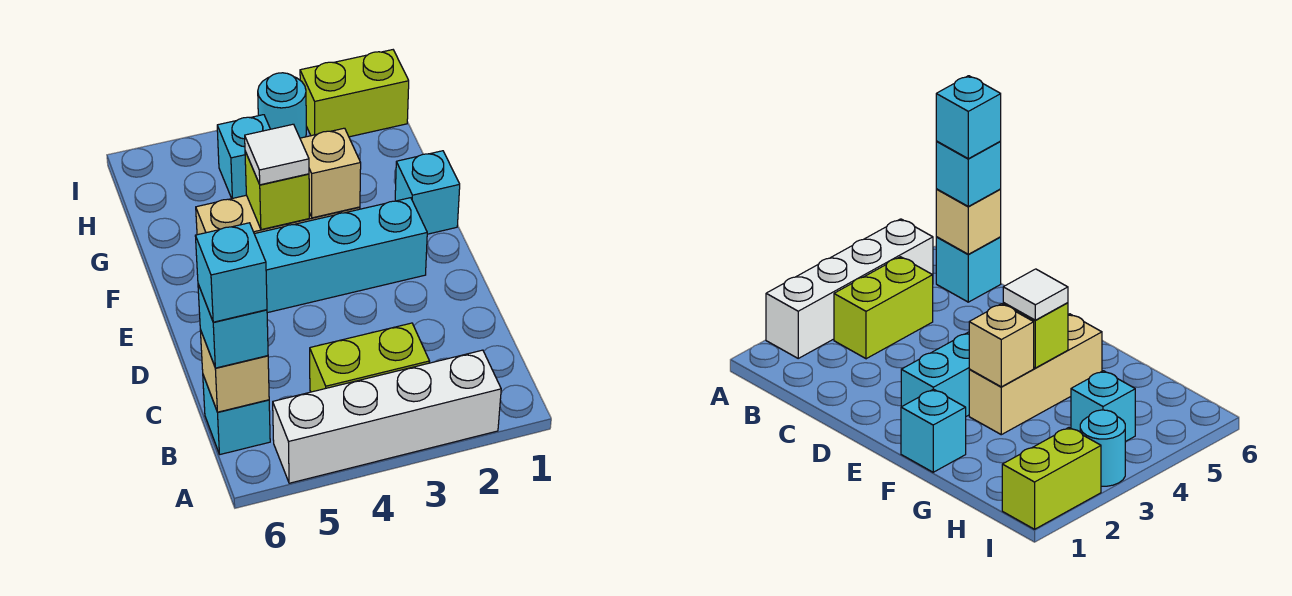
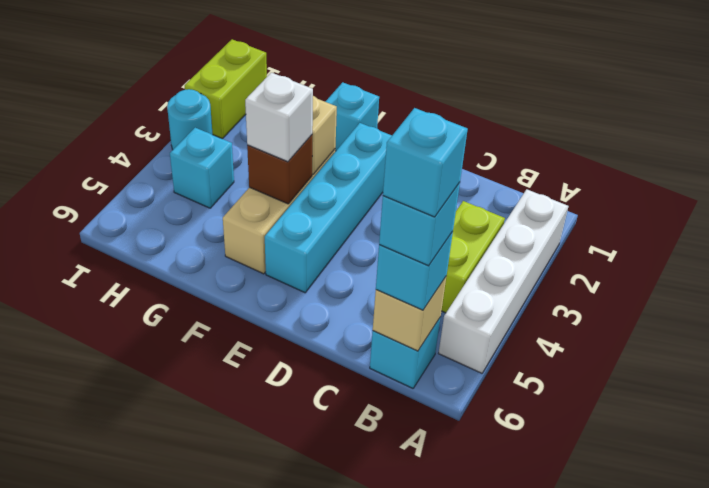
none -> cyan 1x1 brick [383,108,468,217]
lime 1x1 brick [245,151,309,230] -> brown 1x1 brick [247,135,312,204]
white 1x1 tile [245,124,309,185] -> white 1x1 brick [245,73,313,162]

